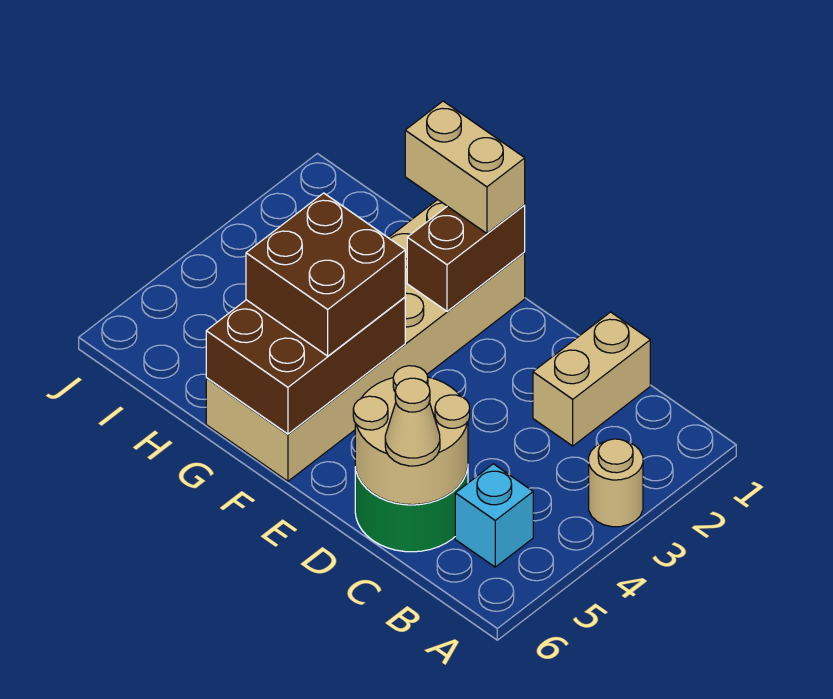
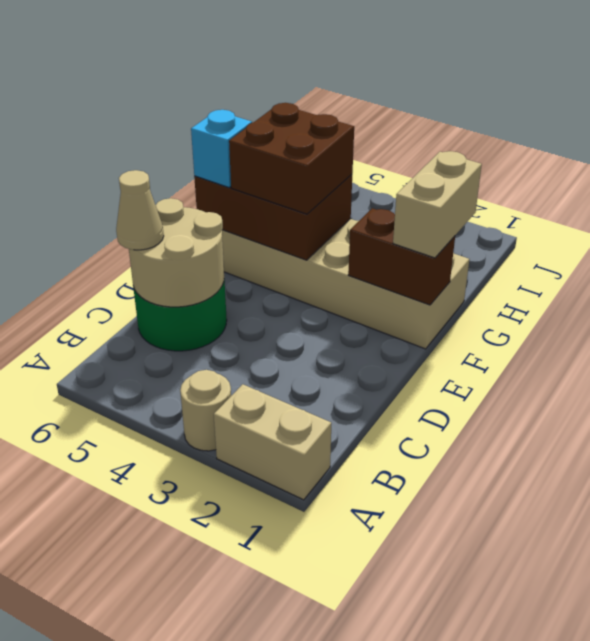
cyan 1x1 brick [455,464,533,567] -> cyan 1x1 brick moved to [191,110,252,187]
tan 1x2 brick [533,312,650,446] -> tan 1x2 brick moved to [214,384,331,500]

